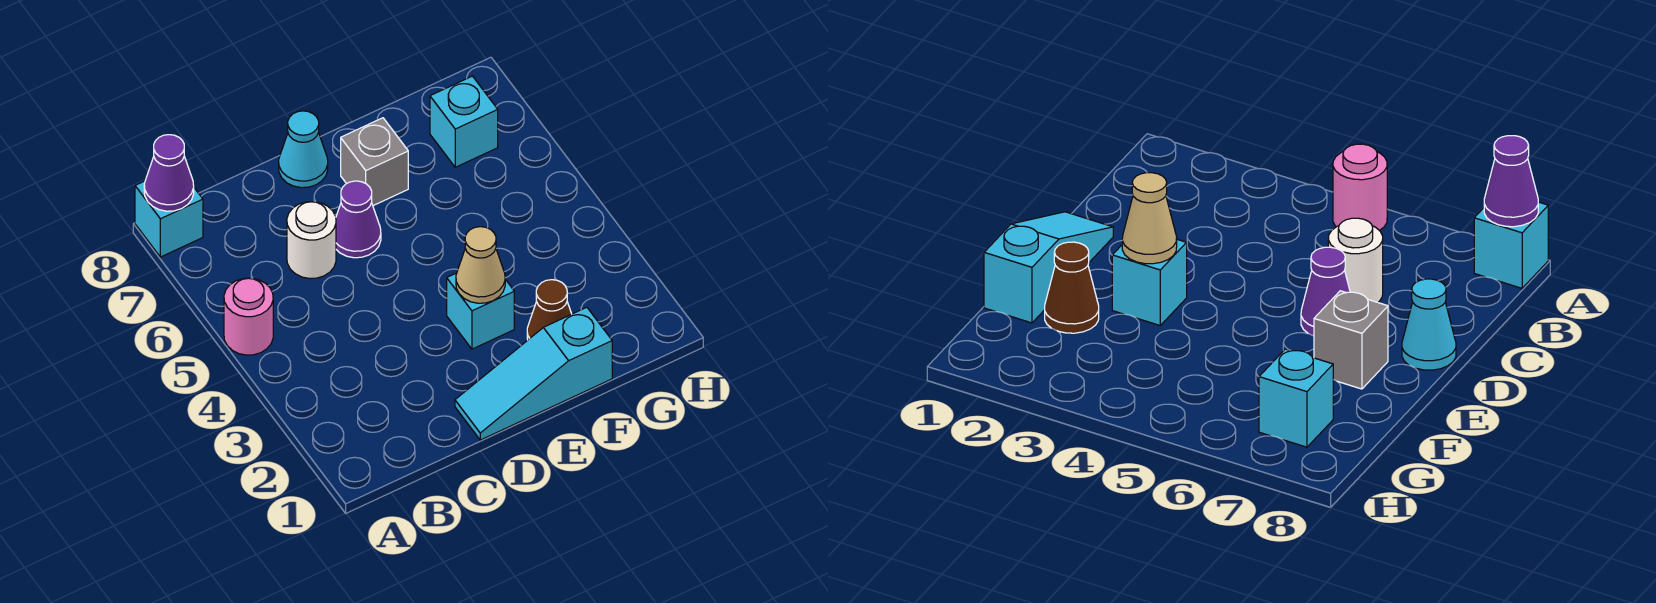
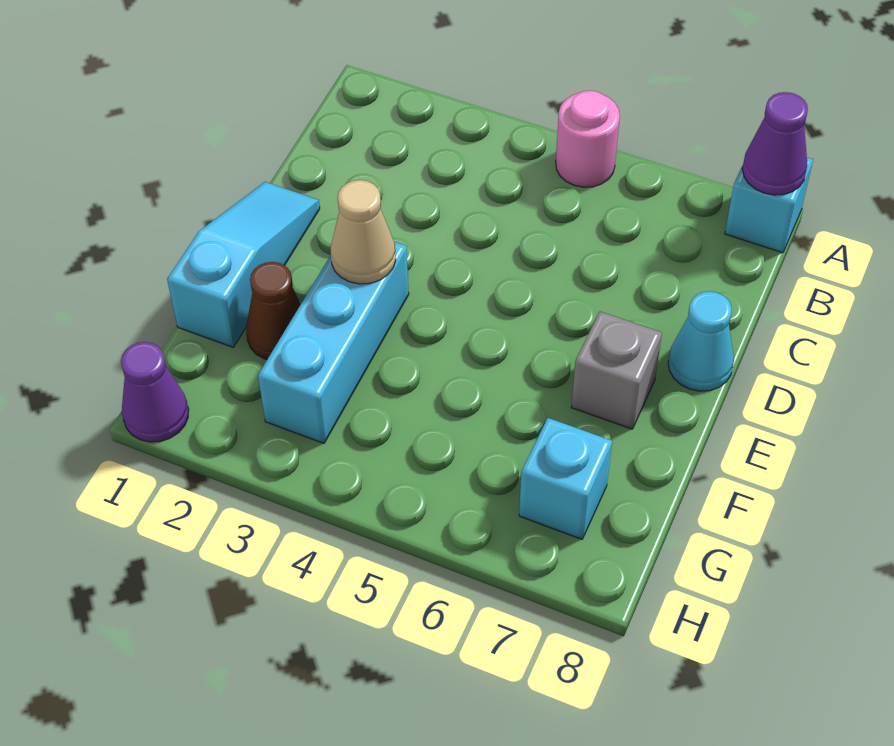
white 1x1 round brick [287,202,336,279] -> none
purple 1x1 cone [336,181,381,258] -> purple 1x1 cone moved to [121,342,189,442]
cyan 1x1 brick [447,273,514,349] -> cyan 1x3 brick [258,242,409,443]

